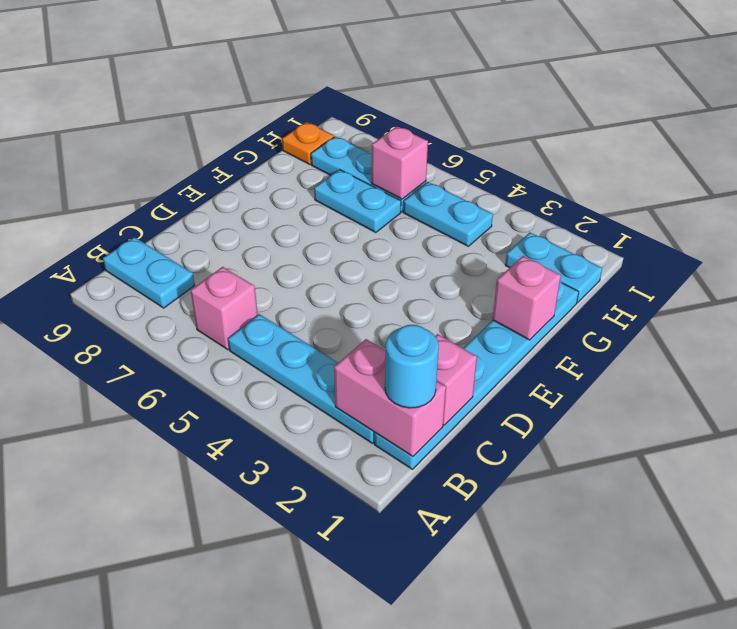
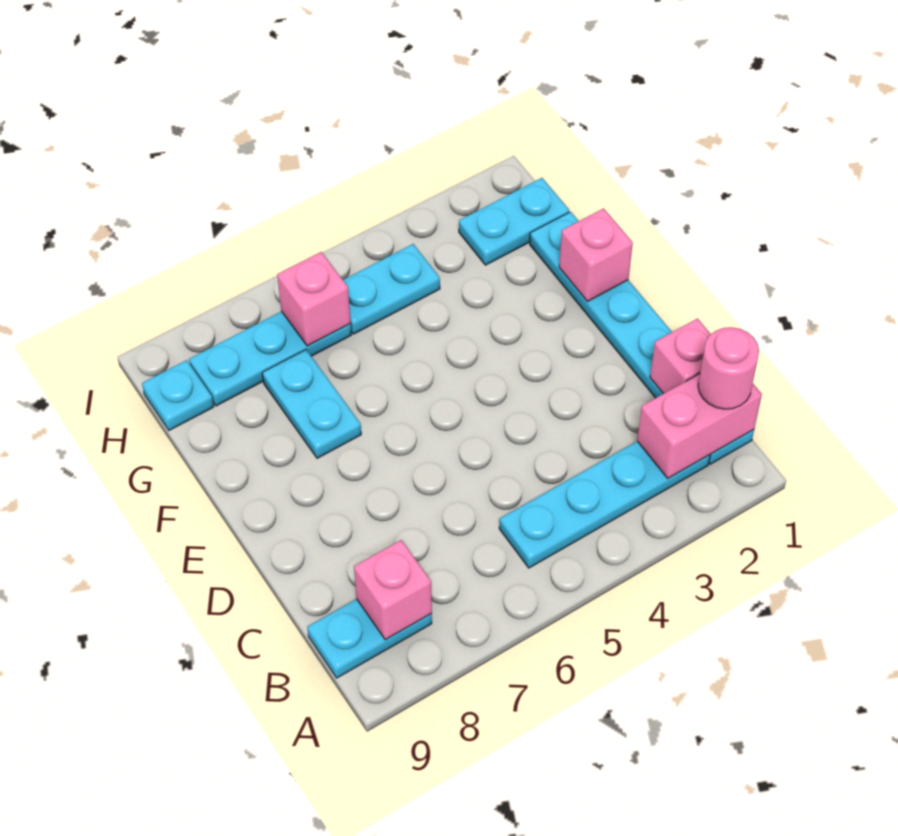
cyan 1x1 round brick [385,325,439,408] -> pink 1x1 round brick [698,327,759,409]
pink 1x1 brick [191,267,258,350] -> pink 1x1 brick moved to [354,540,432,640]
cyan 1x2 plate [314,170,401,233] -> cyan 1x2 plate turned to [262,350,361,458]
orange 1x1 plate [282,122,334,165] -> cyan 1x1 plate [142,360,214,430]

